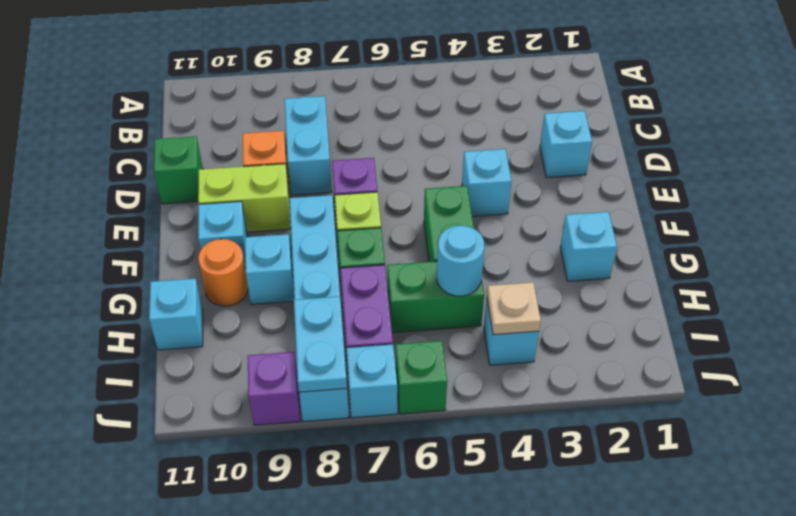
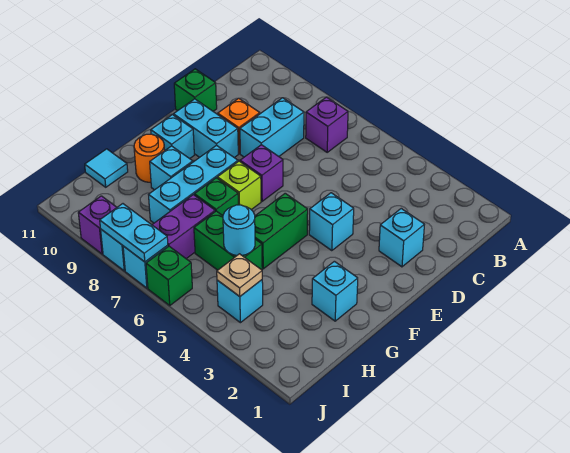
none -> purple 1x1 brick [306,97,348,152]
lime 1x2 brick [198,164,291,232] -> cyan 1x2 brick [173,99,238,158]
cyan 1x1 brick [149,279,203,350] -> cyan 1x1 tile [85,149,128,187]
cyan 1x2 plate [294,296,347,392] -> cyan 1x2 plate turned to [100,204,168,262]

